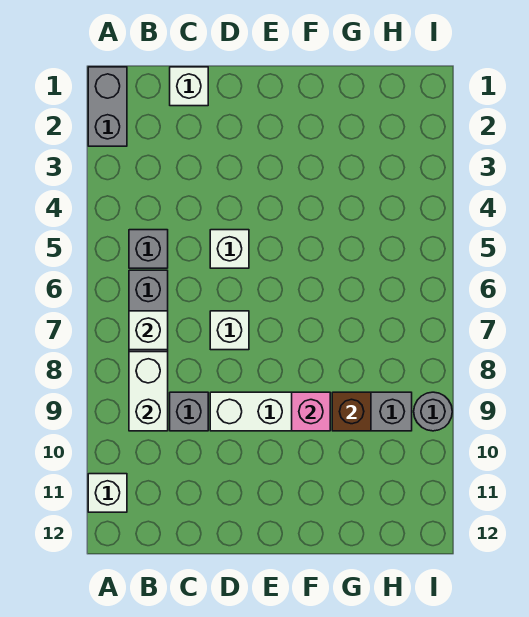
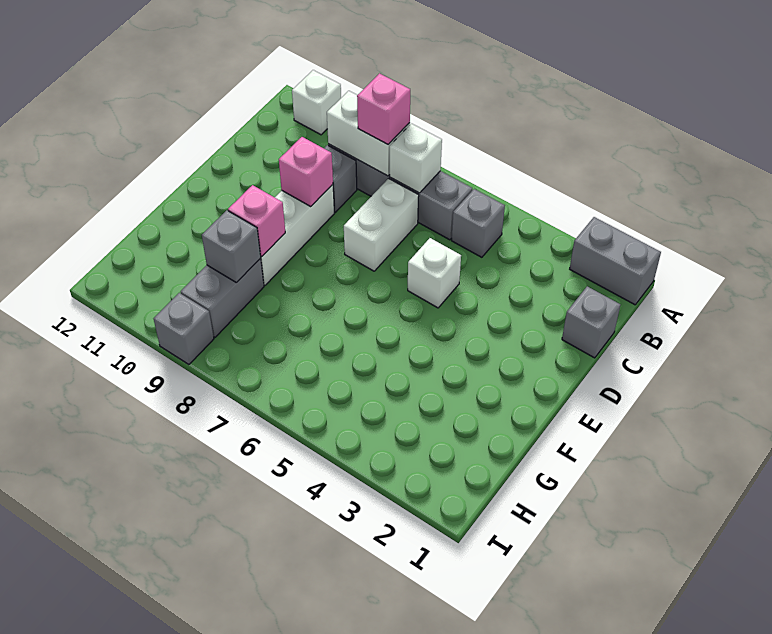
none -> pink 1x1 brick [357,73,410,144]
white 1x1 brick [170,67,208,106] -> grey 1x1 brick [562,286,620,358]
white 1x1 brick [210,311,249,350] -> white 1x2 brick [344,178,419,271]
none -> pink 1x1 brick [279,137,333,206]
brown 1x1 brick [332,392,371,431] -> grey 1x1 brick [202,210,261,283]
grey 1x1 round brick [414,392,452,431] -> grey 1x1 brick [154,293,214,364]

